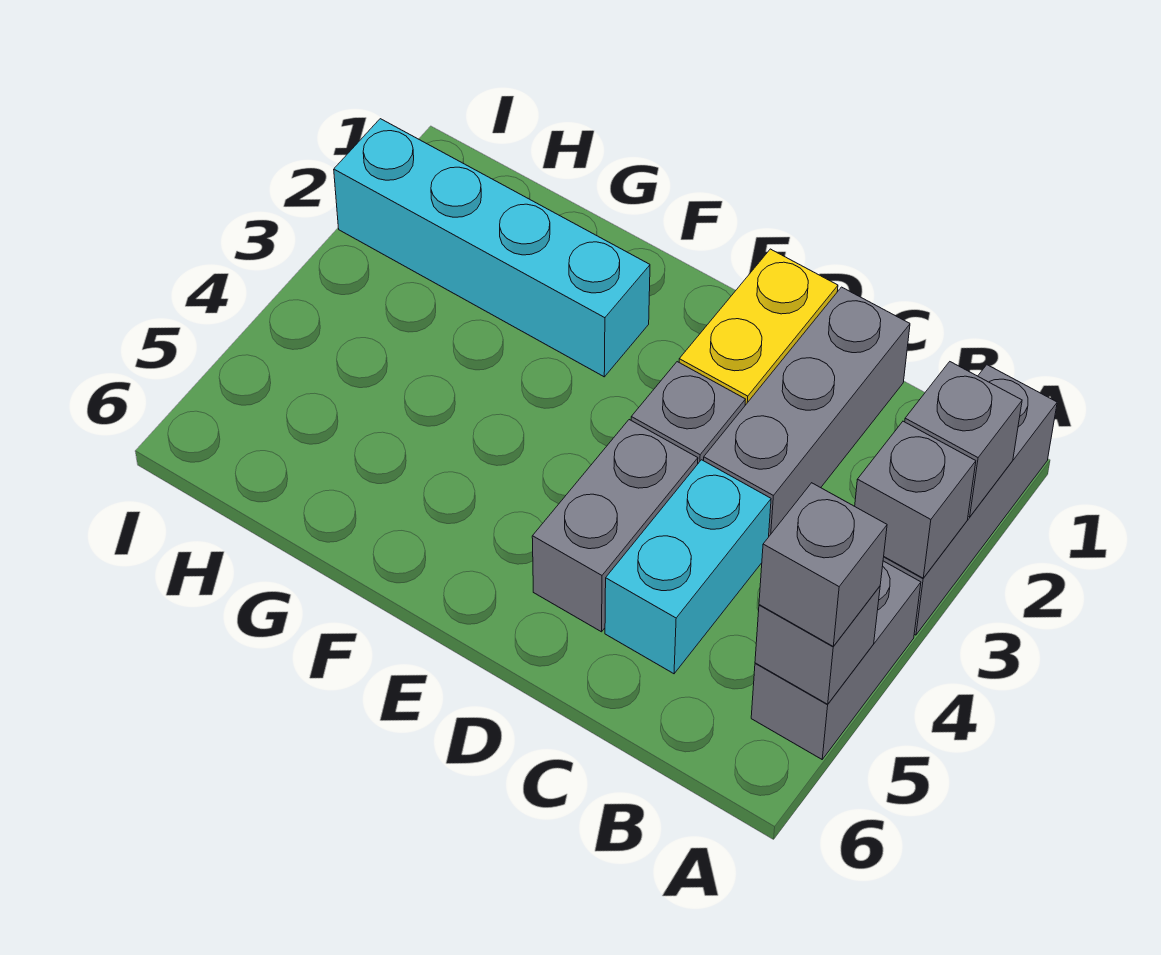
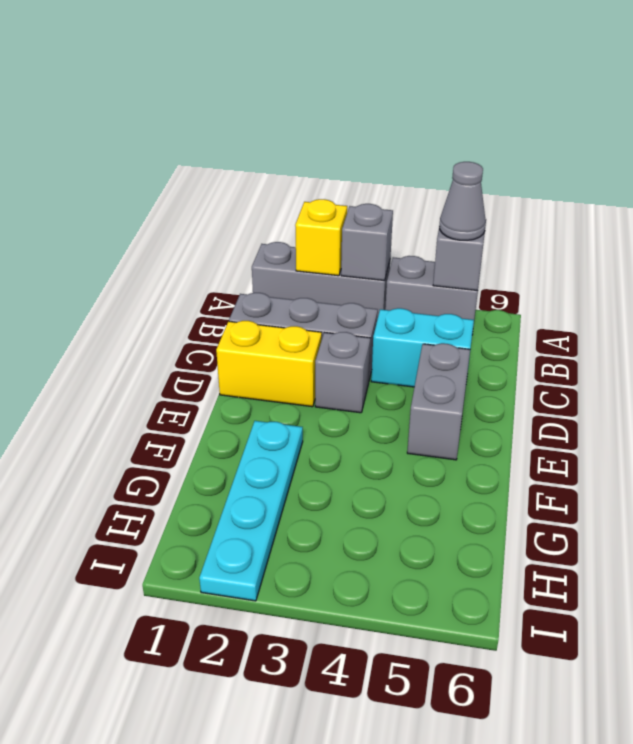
grey 1x1 brick [905,362,1022,517] -> yellow 1x1 brick [295,199,347,276]
grey 1x1 brick [759,483,887,646] -> grey 1x1 cone [439,162,486,240]
grey 1x2 brick [532,420,698,632] -> grey 1x2 brick turned to [407,343,470,460]
cyan 1x4 brick [334,119,650,377] -> cyan 1x4 plate [199,421,303,601]

